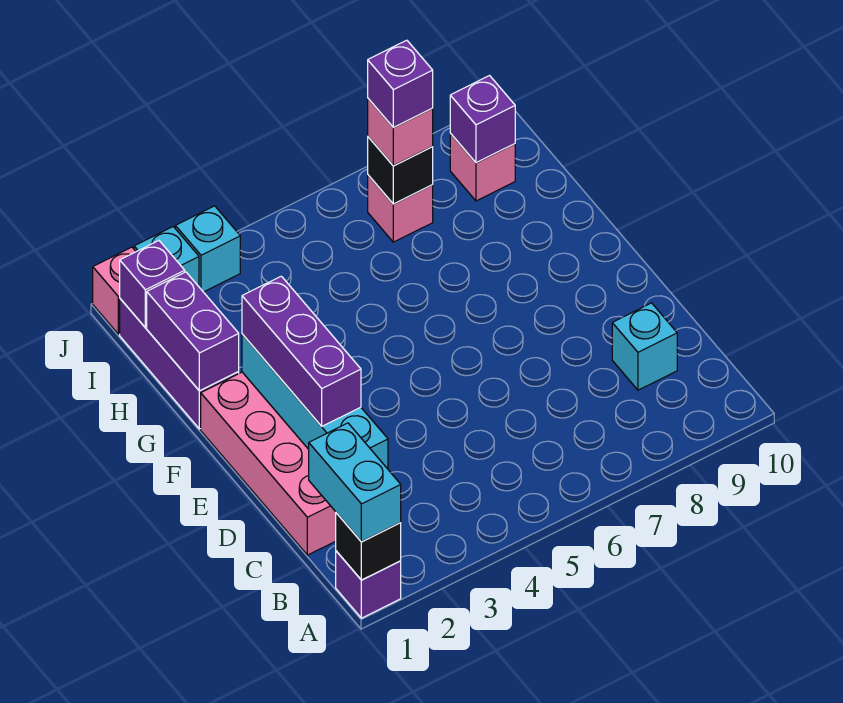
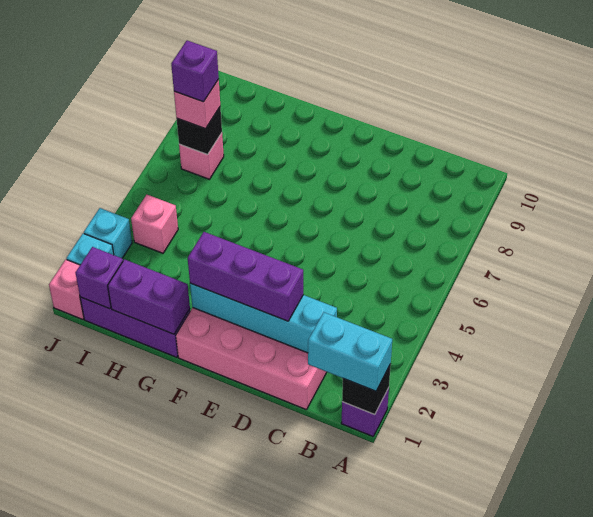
cyan 1x1 brick [612,303,677,390] -> none
pink 1x1 brick [450,133,515,201] -> pink 1x1 brick moved to [131,195,178,253]
purple 1x1 brick [450,76,515,163] -> none

